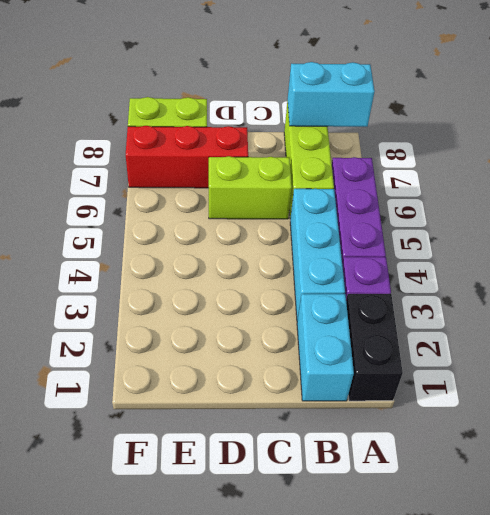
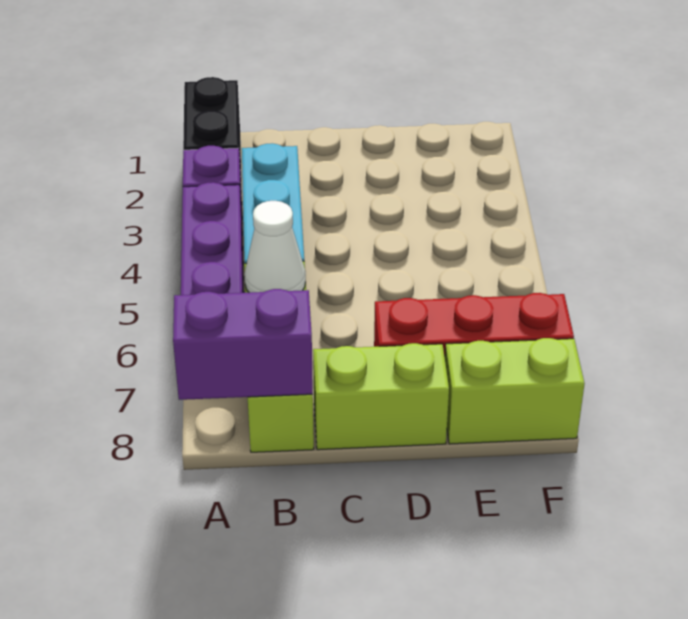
cyan 1x2 brick [288,62,375,127] -> purple 1x2 brick [173,289,313,400]
cyan 1x2 brick [297,294,354,401] -> none
none -> white 1x1 cone [244,201,306,293]
lime 1x2 brick [209,156,292,219] -> lime 1x2 brick moved to [313,343,449,450]

